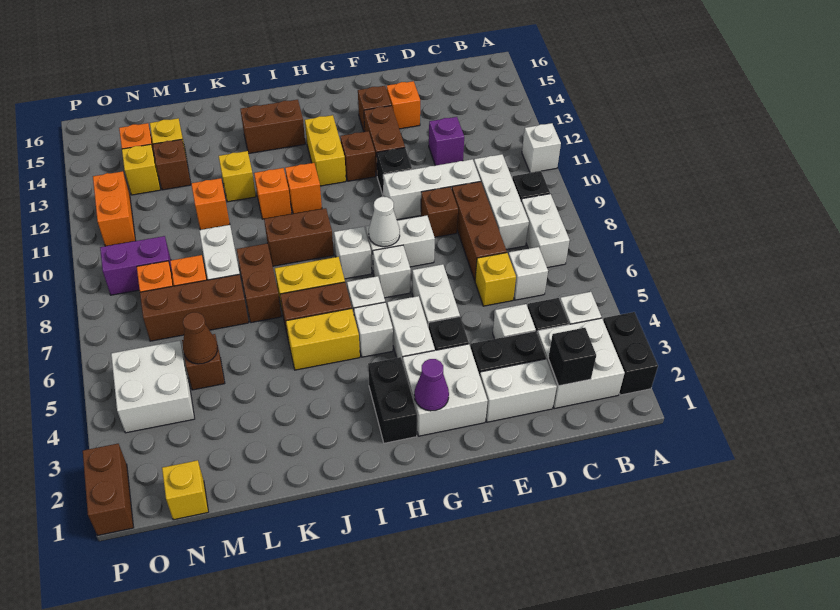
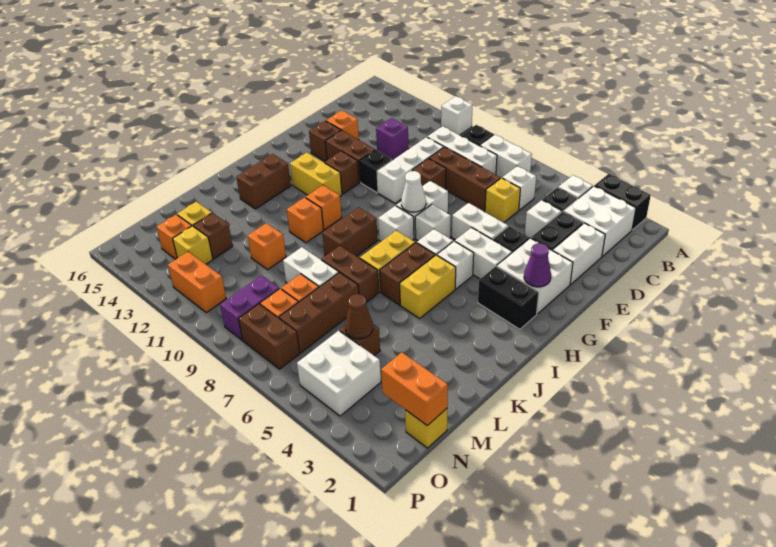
black 1x1 brick [548,328,596,386] -> none
yellow 1x1 brick [219,151,256,202] -> none
none -> orange 1x2 brick [381,352,448,426]
brown 1x2 brick [83,444,134,535] -> brown 1x2 brick moved to [239,304,300,369]

